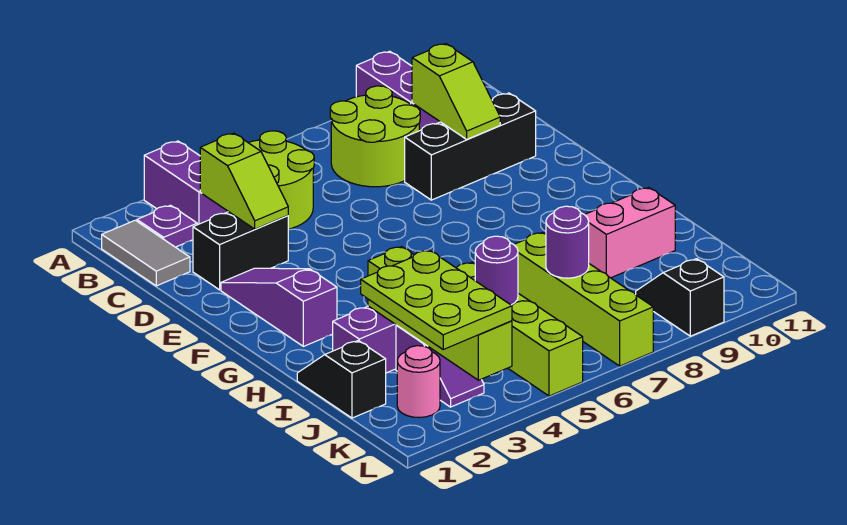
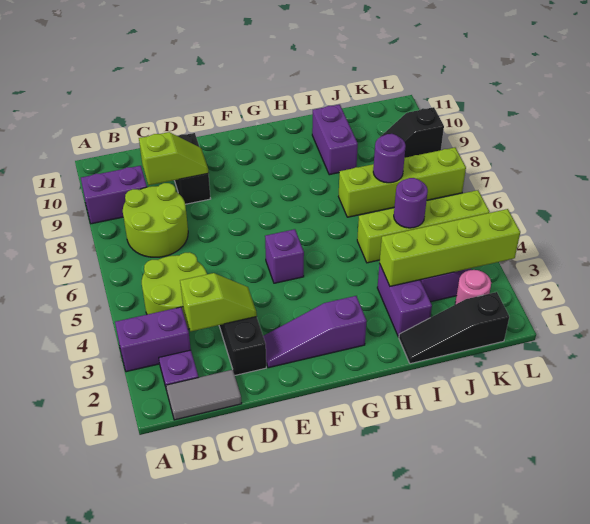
black 1x3 brick [405,93,536,200] -> black 1x2 brick [174,133,211,204]
none -> purple 1x1 brick [265,229,304,283]
black 1x2 slope [297,341,386,418] -> black 1x3 slope [399,292,509,364]
pink 1x2 brick [585,187,675,278] -> purple 1x2 brick [312,105,358,175]
lime 2x3 plate [361,250,512,349] -> none

